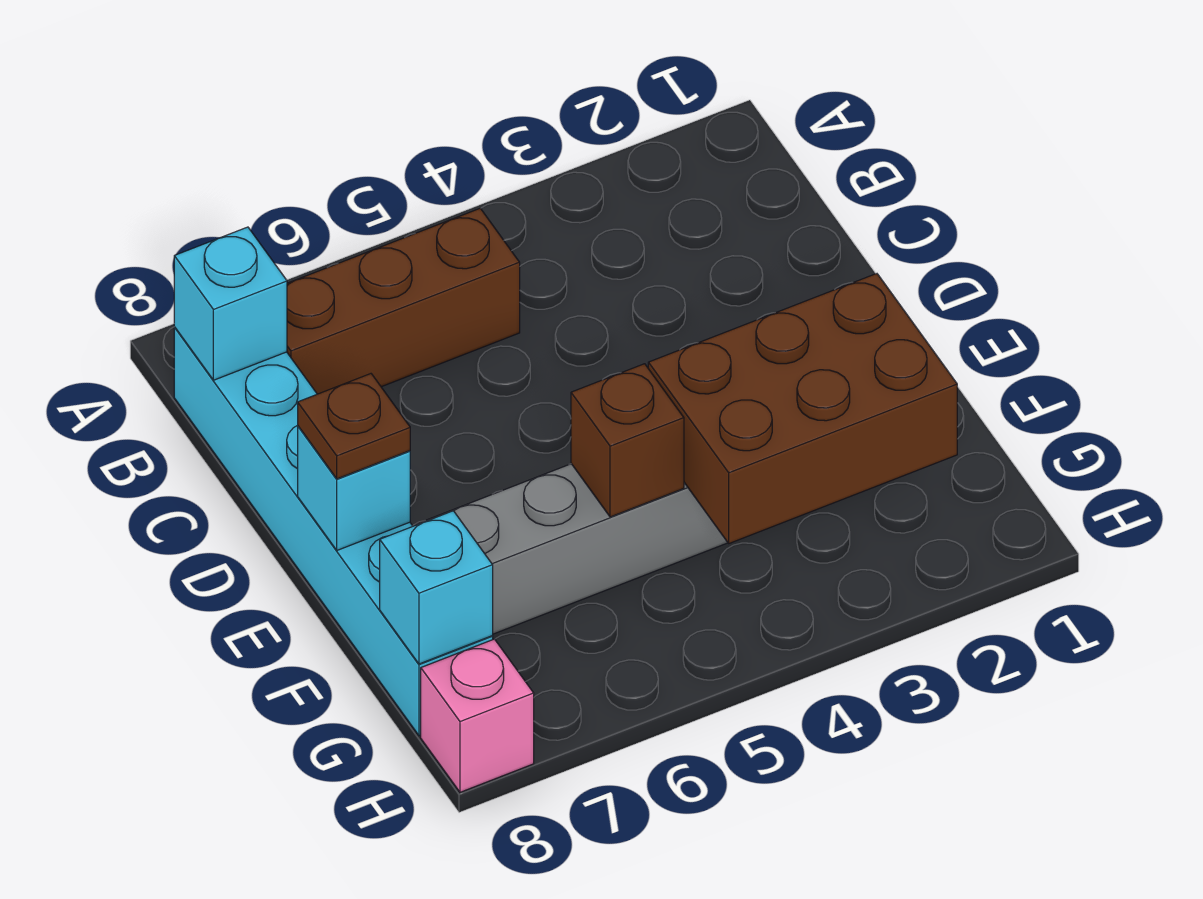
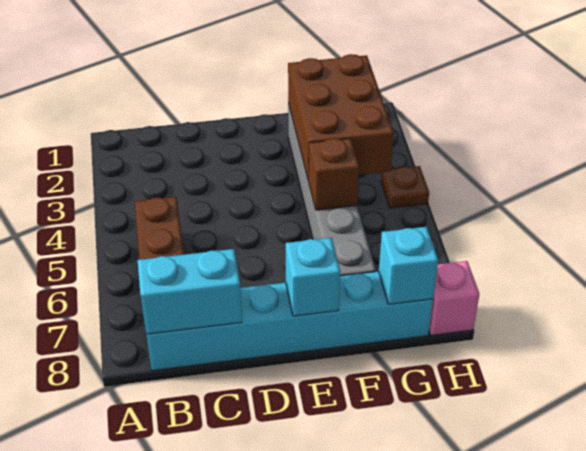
cyan 1x1 brick [174,227,287,380] -> cyan 1x2 brick [138,249,242,335]
brown 1x1 plate [298,374,410,479] -> brown 1x1 plate moved to [381,166,429,208]

